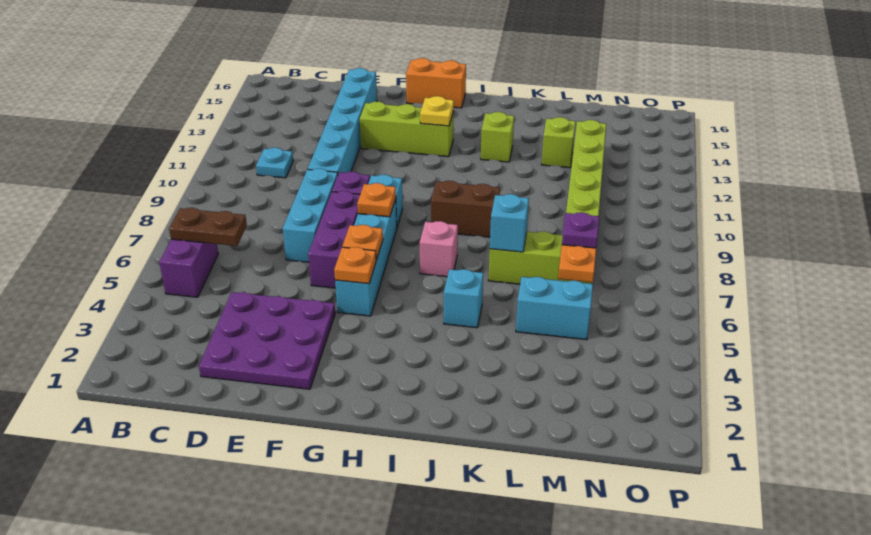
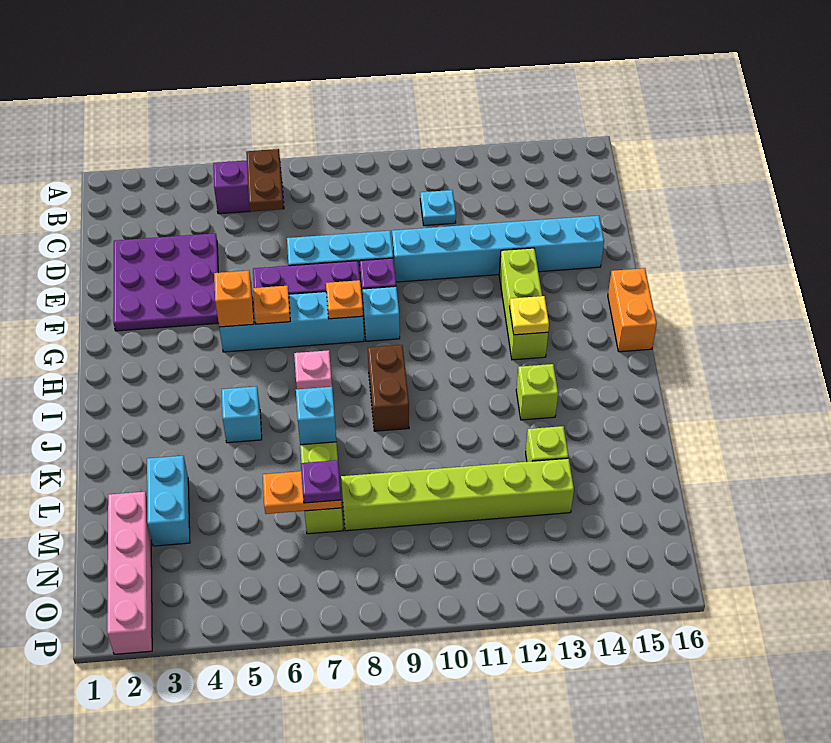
orange 1x1 plate [334,247,376,284] -> orange 1x1 brick [214,271,254,327]
cyan 1x2 brick [516,277,593,340] -> cyan 1x2 brick moved to [147,456,190,546]
none -> pink 1x4 brick [107,492,152,654]

